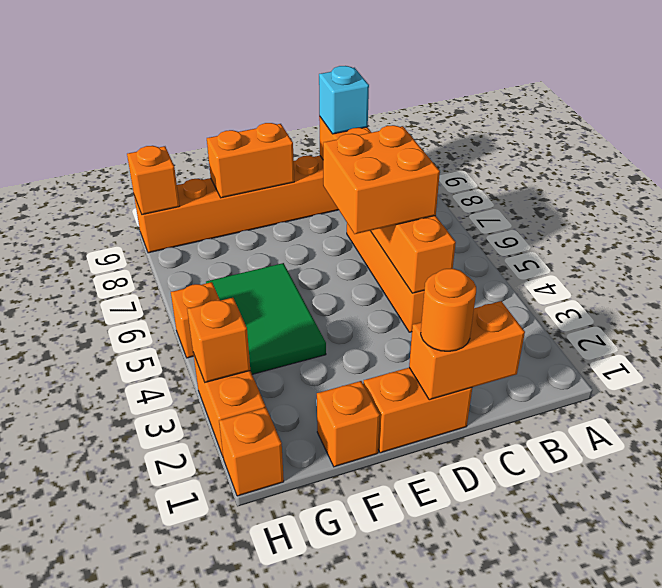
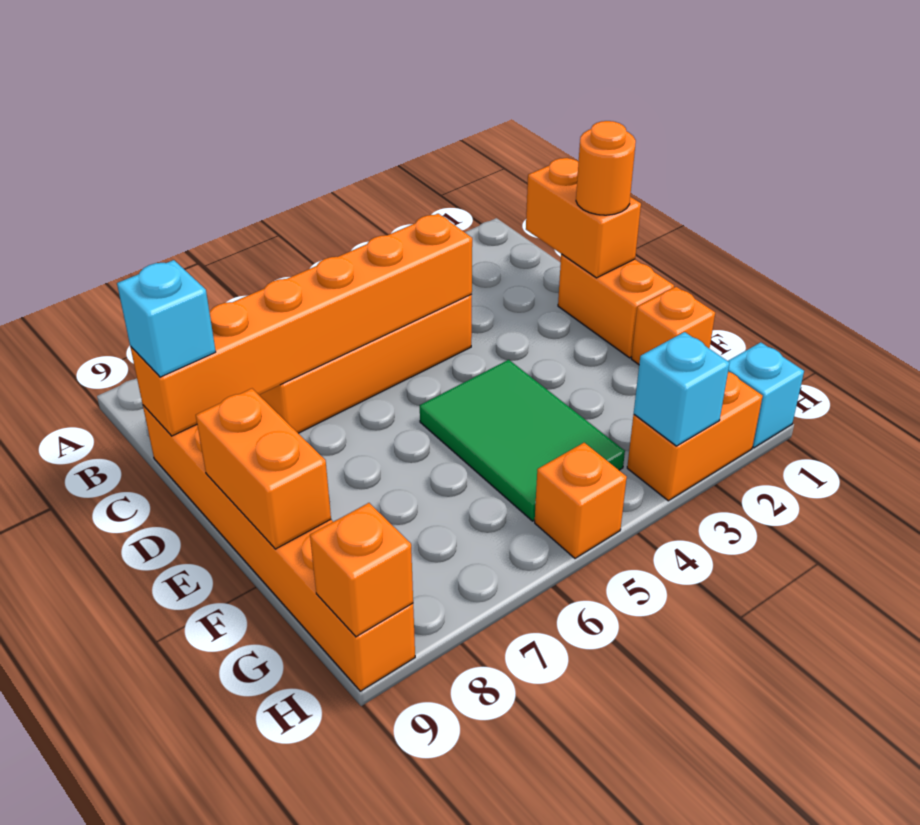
orange 2x2 brick [323,125,440,234] -> none
green 2x3 tile [206,263,326,374] -> green 2x3 tile turned to [420,360,625,521]
orange 1x1 brick [219,408,284,496] -> cyan 1x1 brick [728,342,804,448]
orange 1x1 brick [187,298,250,382] -> cyan 1x1 brick [634,332,730,446]

